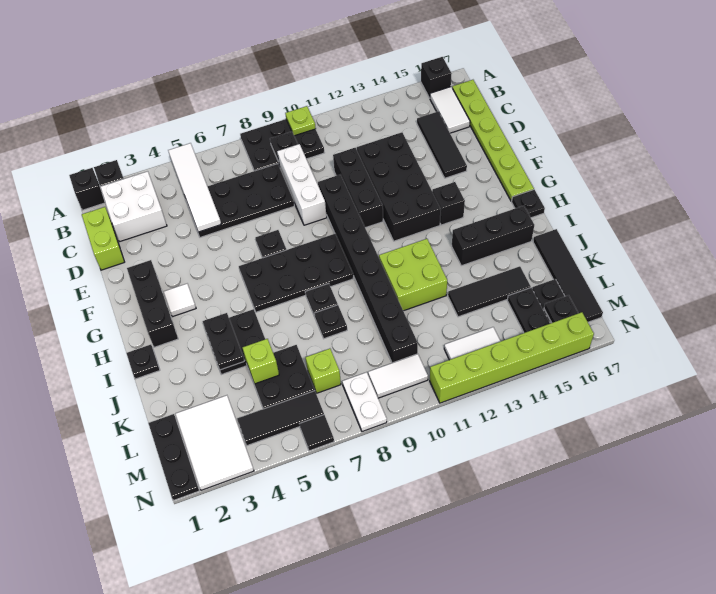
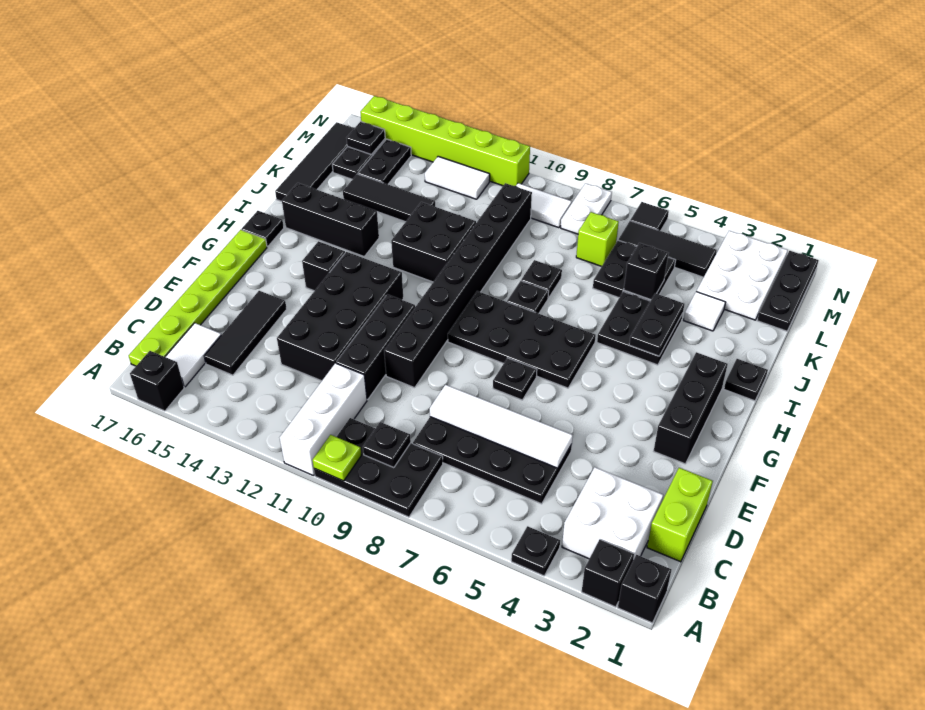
none -> black 1x1 plate [511,526,560,576]
white 1x4 tile [168,143,221,232] -> white 1x4 tile turned to [430,385,573,468]
white 1x3 brick [277,144,327,225] -> white 1x3 brick moved to [280,363,367,476]
white 1x1 tile [164,284,196,317] -> white 1x1 tile moved to [684,292,725,331]
lime 2x2 brick [379,239,447,311] -> black 2x2 brick [391,202,476,282]
lime 1x1 brick [242,339,279,384] -> black 1x1 brick [624,243,668,300]
white 2x3 tile [176,395,254,490] -> white 2x3 plate [696,231,788,320]

